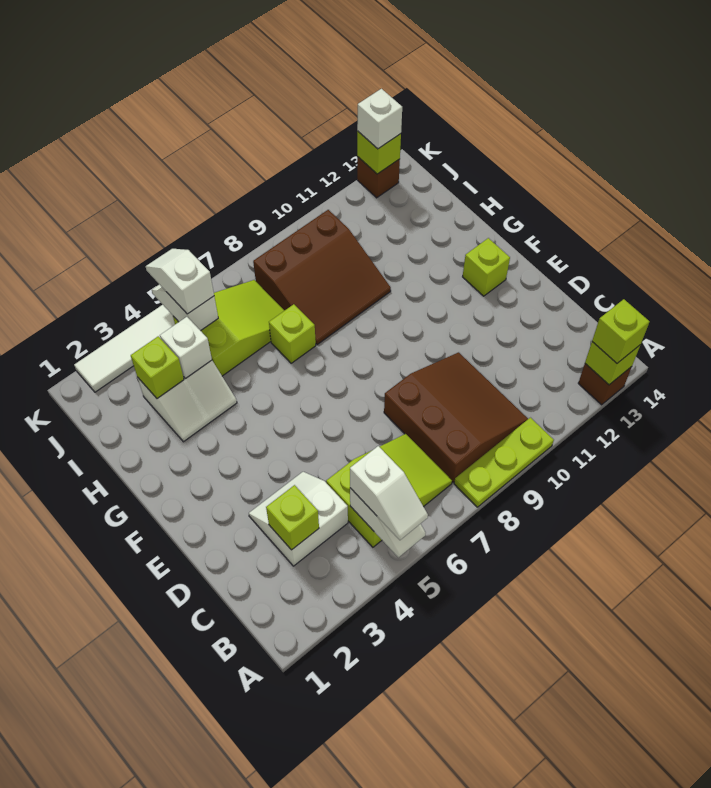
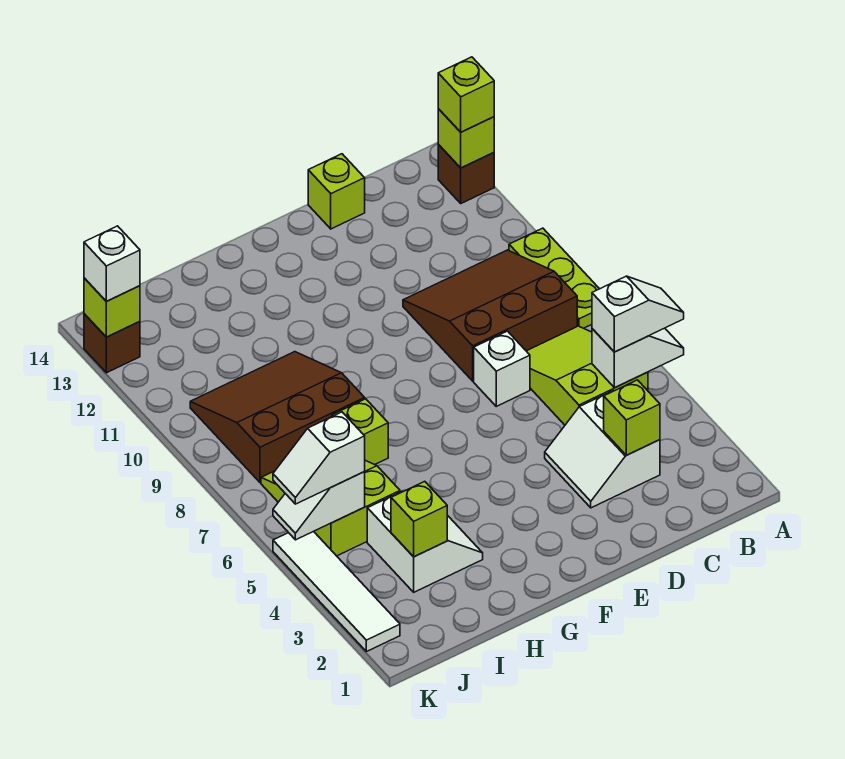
lime 1x1 brick [463,238,510,296] -> lime 1x1 brick moved to [308,154,365,229]
brown 3x3 slope [253,210,391,345] -> brown 3x3 slope turned to [190,352,365,483]
white 1x1 brick [160,317,212,378] -> white 1x1 brick moved to [474,331,530,406]

